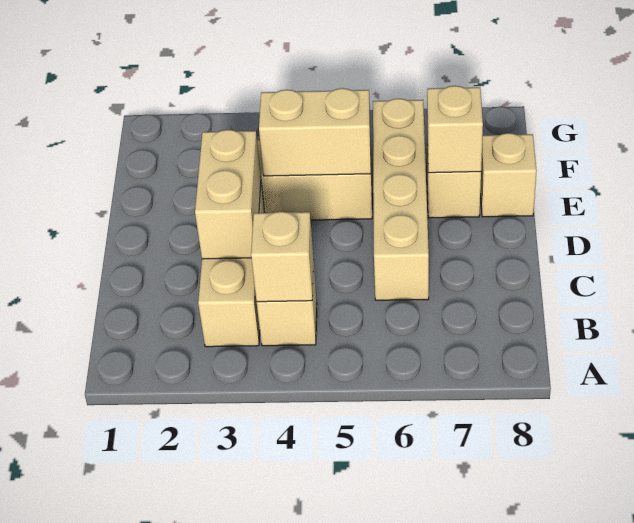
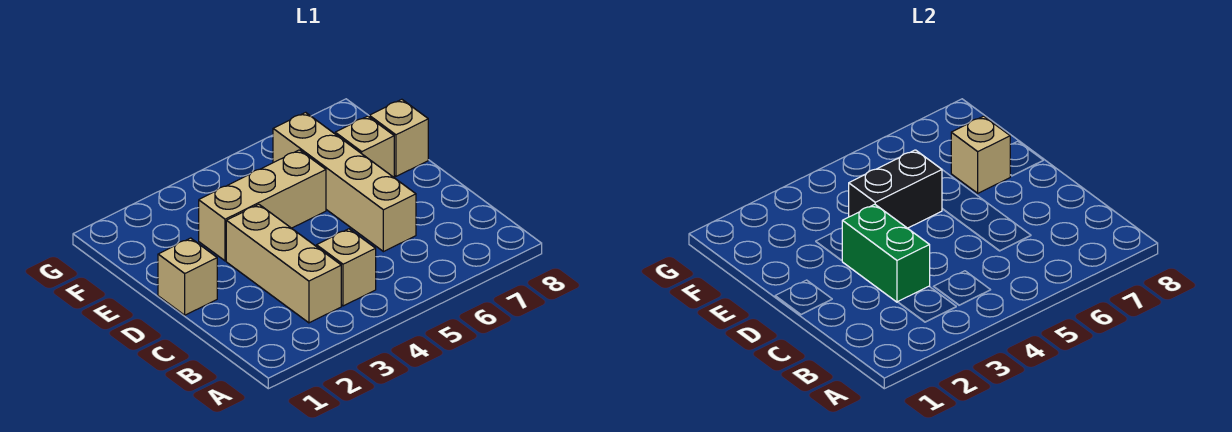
tan 1x1 brick [251,212,314,302] -> tan 1x1 brick moved to [158,238,217,315]
tan 1x2 brick [195,130,261,259] -> green 1x2 brick [842,204,930,302]
tan 1x2 brick [259,88,371,176] -> black 1x2 brick [849,150,942,228]

